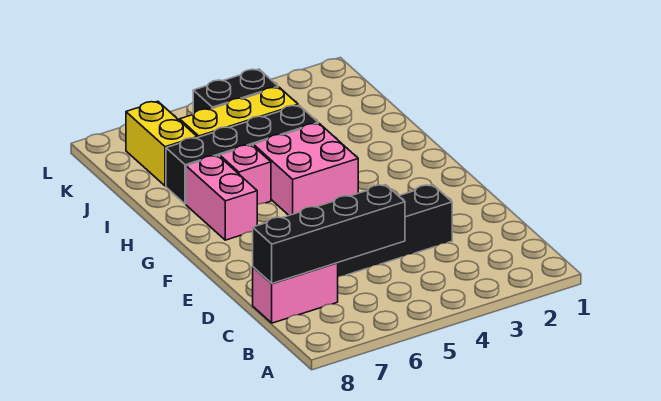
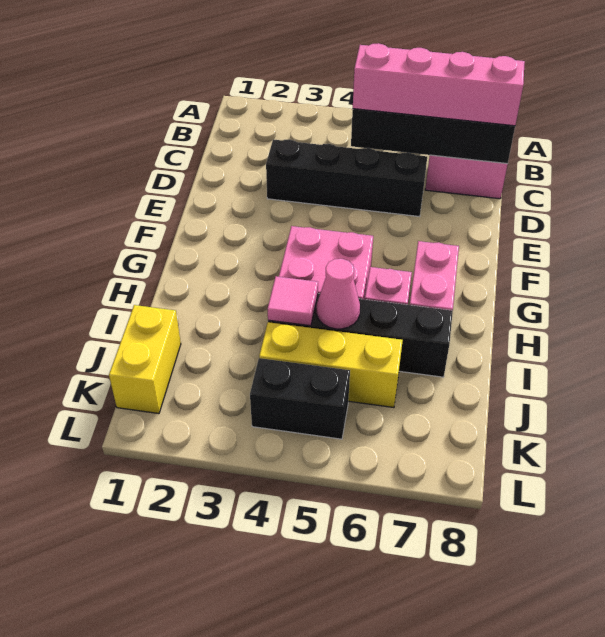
none -> pink 1x4 brick [353,43,525,126]
none -> pink 1x1 tile [268,276,318,326]
none -> pink 1x1 cone [317,259,360,329]
yellow 1x2 brick [126,101,197,186] -> yellow 1x2 brick moved to [109,305,181,414]

